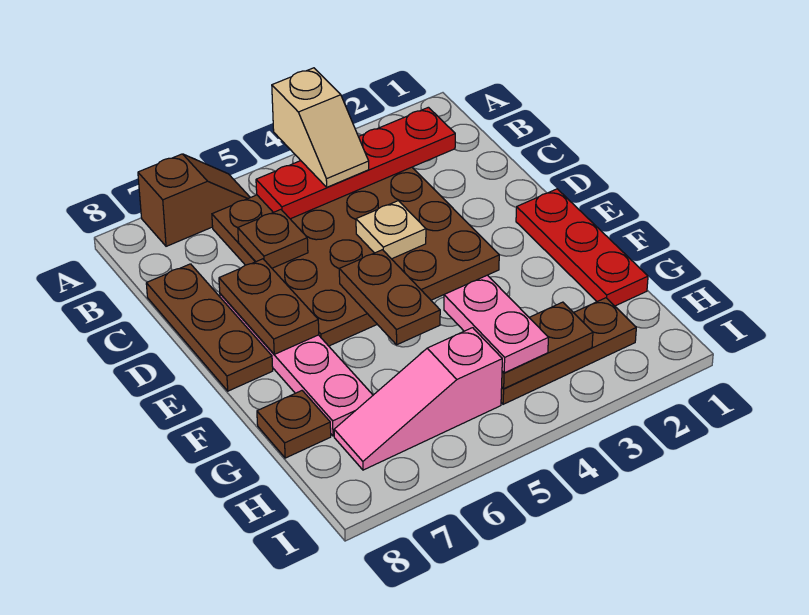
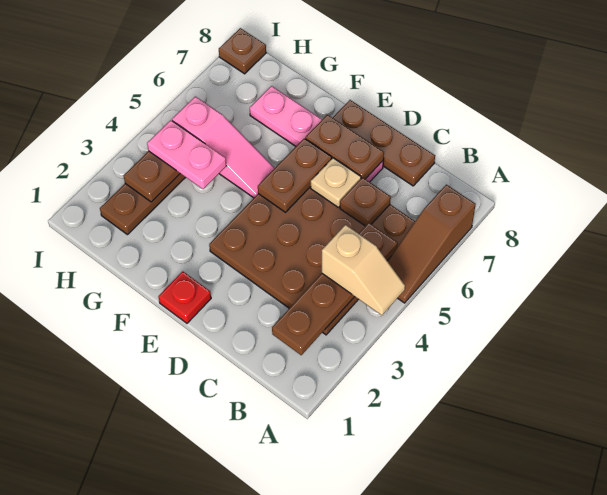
tan 1x2 slope [272,68,369,187] -> tan 1x2 slope turned to [322,225,405,315]
brown 1x2 slope [138,154,250,246] -> brown 1x3 slope [388,185,476,303]
red 1x4 plate [256,107,455,219] -> brown 1x4 plate [272,223,398,355]
tan 1x1 plate [356,201,426,259] -> tan 1x1 plate moved to [311,158,361,207]
red 1x3 plate [516,189,648,306] -> red 1x1 plate [158,271,211,323]
brown 1x2 plate [339,250,440,345] -> brown 1x2 plate turned to [258,138,332,212]
brown 1x1 plate [257,391,331,458] -> brown 1x1 plate moved to [219,28,266,74]
pink 1x3 slope [334,328,502,470] -> pink 1x3 slope turned to [172,96,275,198]

